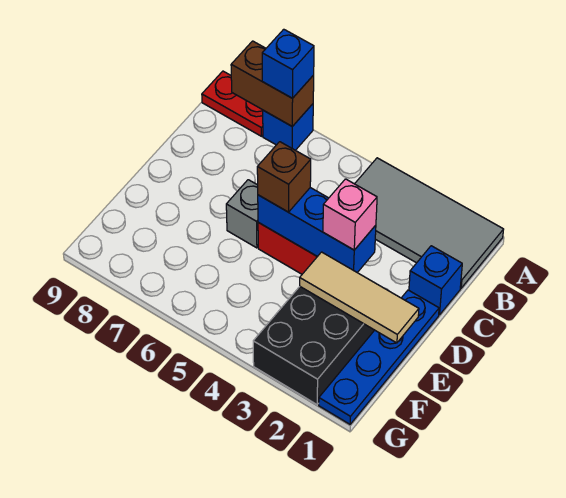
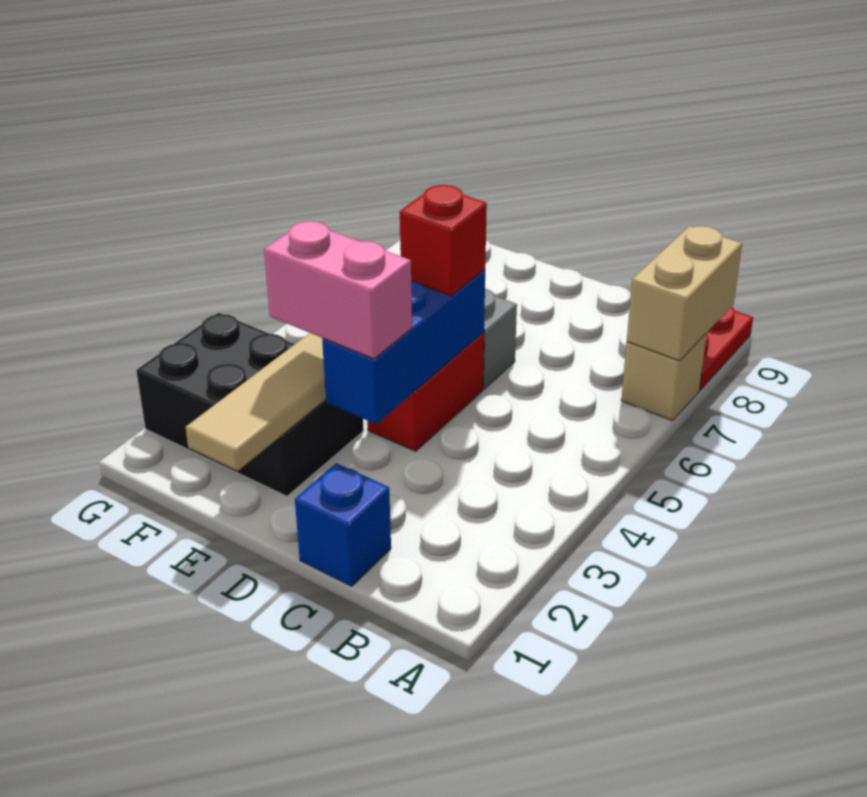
grey 2x4 tile [355,158,504,288] -> none
blue 1x1 brick [263,104,313,150] -> tan 1x1 brick [621,334,707,421]
brown 1x2 brick [231,41,314,126] -> tan 1x2 brick [627,226,742,361]
blue 1x1 brick [262,29,314,98] -> none
blue 1x4 plate [319,290,439,424] -> none
pink 1x1 brick [323,179,377,250] -> pink 1x2 brick [264,221,412,359]
brown 1x1 brick [257,142,311,212] -> red 1x1 brick [400,185,487,296]

